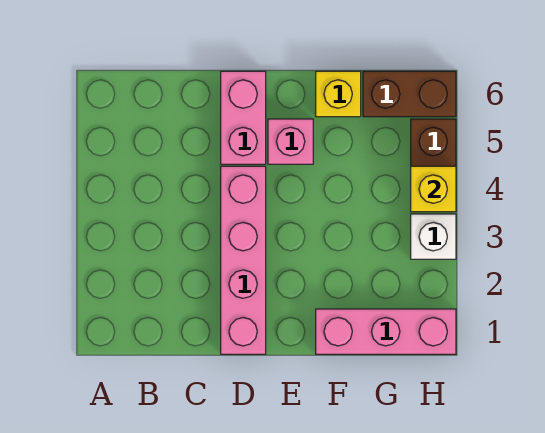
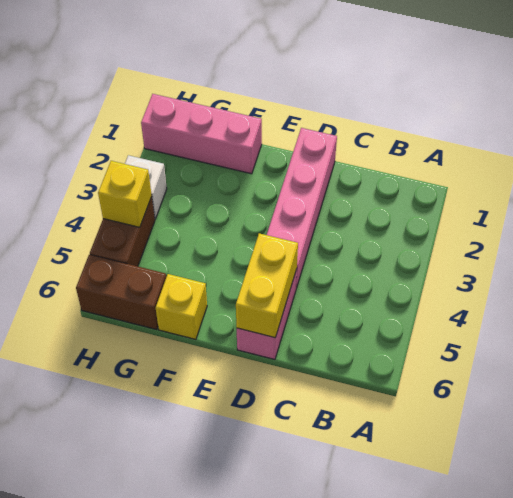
none -> yellow 1x2 brick [236,233,298,338]
pink 1x1 brick [268,119,313,164] -> none

